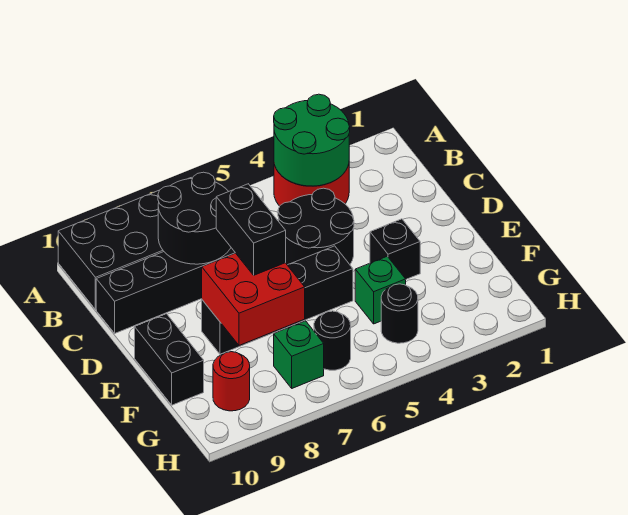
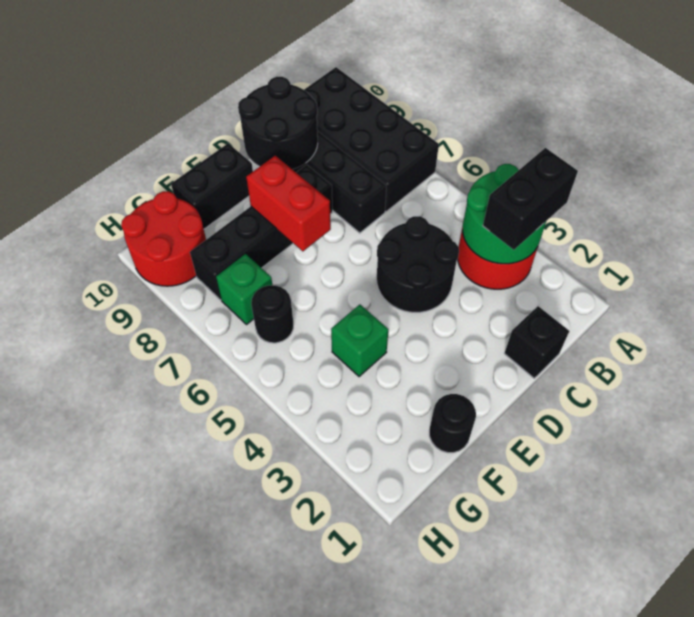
black 2x2 round brick [158,172,231,264] -> black 2x2 round brick moved to [238,77,318,169]
black 1x2 brick [216,184,286,275] -> black 1x2 brick moved to [483,148,578,250]
black 1x1 brick [370,219,420,279] -> black 1x1 brick moved to [504,306,569,378]
black 1x4 brick [202,246,353,354] -> black 1x4 brick turned to [190,165,332,300]
red 2x2 brick [202,253,305,345] -> red 1x2 brick [246,156,331,251]
black 1x1 round brick [381,284,418,343] -> black 1x1 round brick moved to [429,394,476,453]
red 1x1 round brick [213,352,250,411] -> red 2x2 round brick [121,191,206,286]

